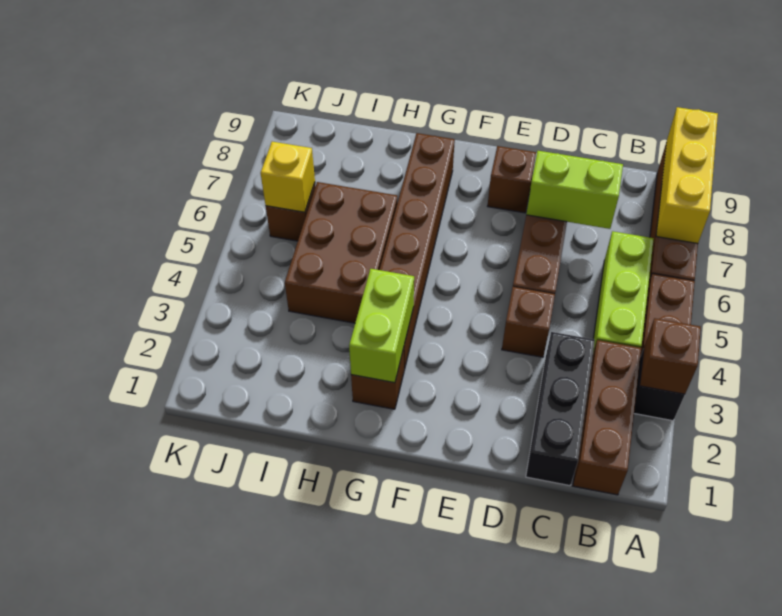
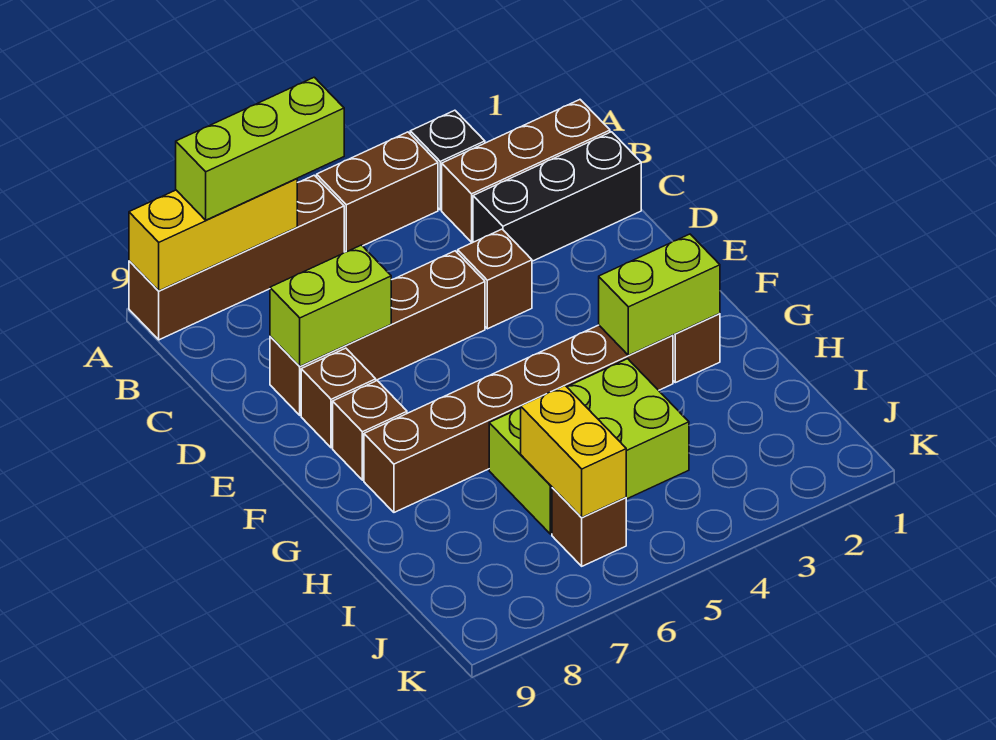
brown 1x1 brick [640,318,701,394] -> brown 1x1 brick moved to [333,381,407,480]
lime 1x3 brick [593,231,654,353] -> lime 1x3 brick moved to [176,77,344,220]
lime 1x2 brick [526,151,623,229] -> lime 1x2 brick turned to [270,245,391,366]
brown 2x3 brick [285,182,397,323] -> lime 2x3 brick [489,359,689,534]
yellow 1x1 brick [261,142,315,212] -> yellow 1x2 brick [521,386,626,517]

